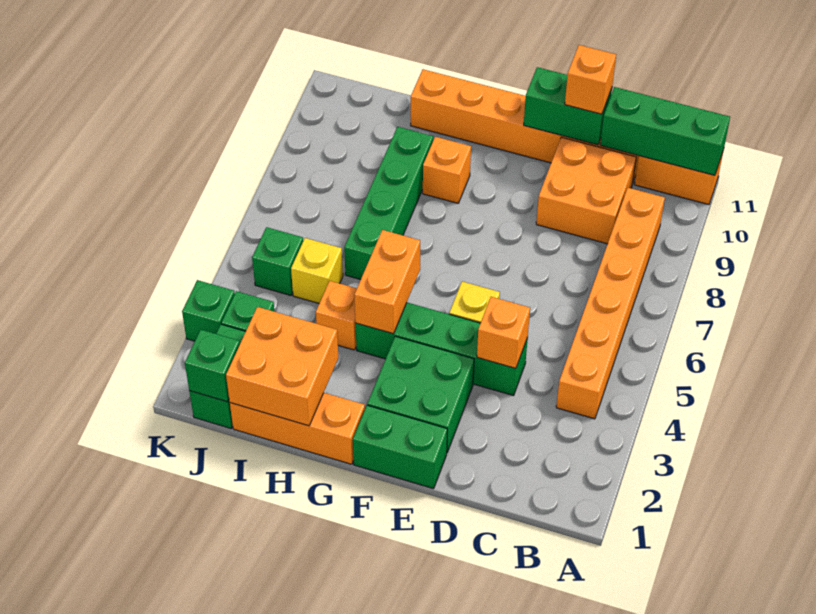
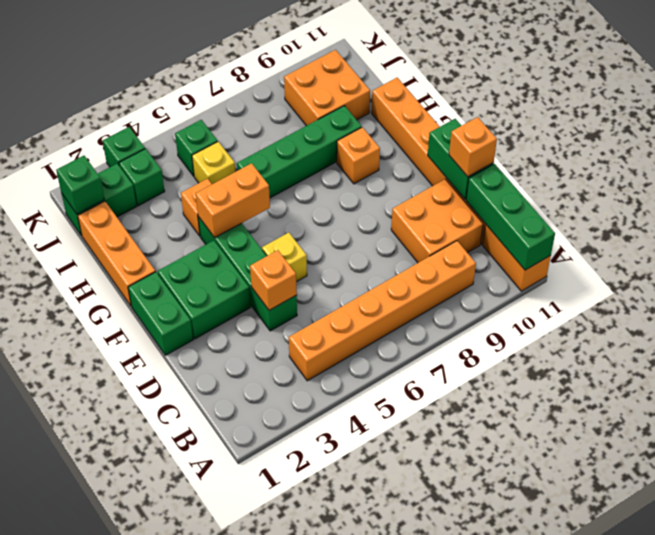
orange 2x2 brick [226,307,338,426] -> orange 2x2 brick moved to [284,50,370,126]

